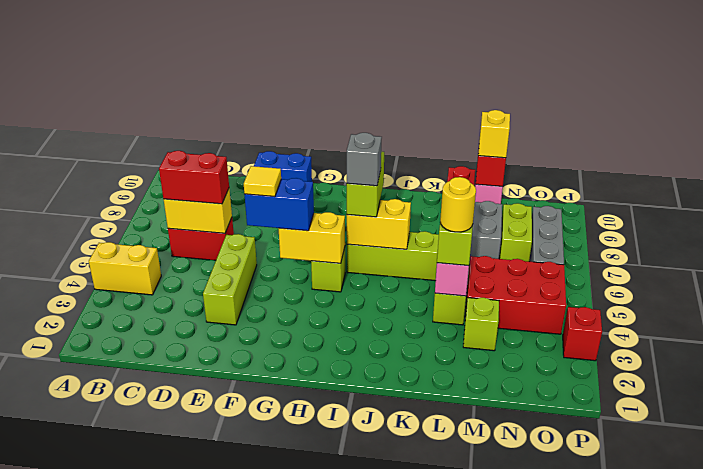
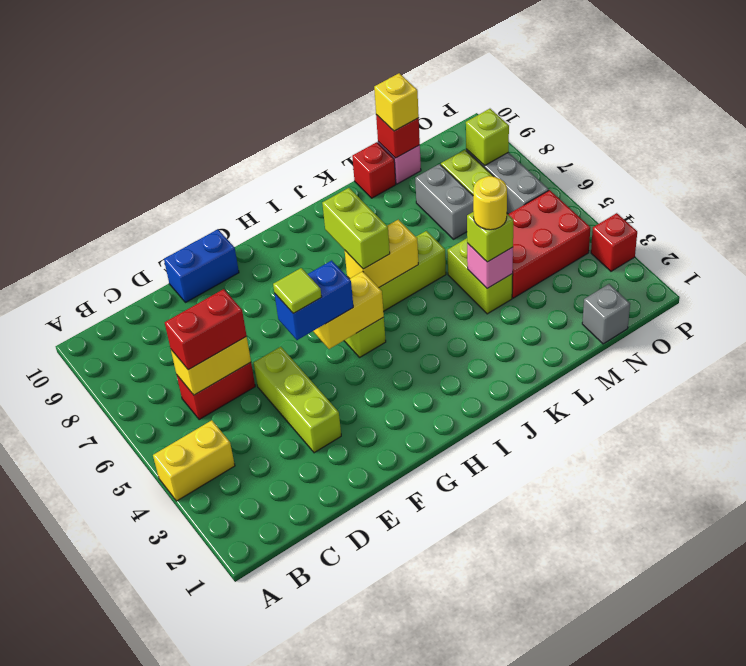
yellow 1x1 tile [244,166,281,197] -> lime 1x1 tile [273,268,322,313]
grey 1x1 brick [347,133,382,186] -> grey 1x1 brick moved to [582,284,630,344]
lime 1x1 brick [463,298,499,351] -> lime 1x1 brick moved to [466,109,509,166]

